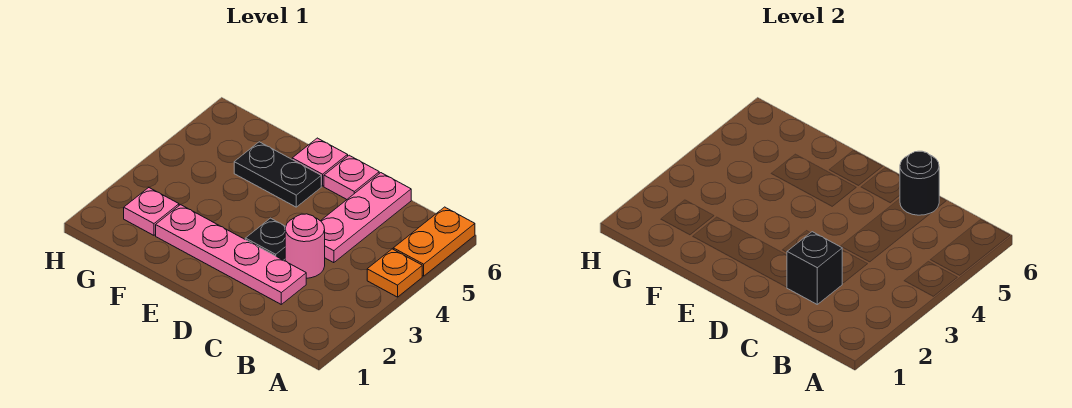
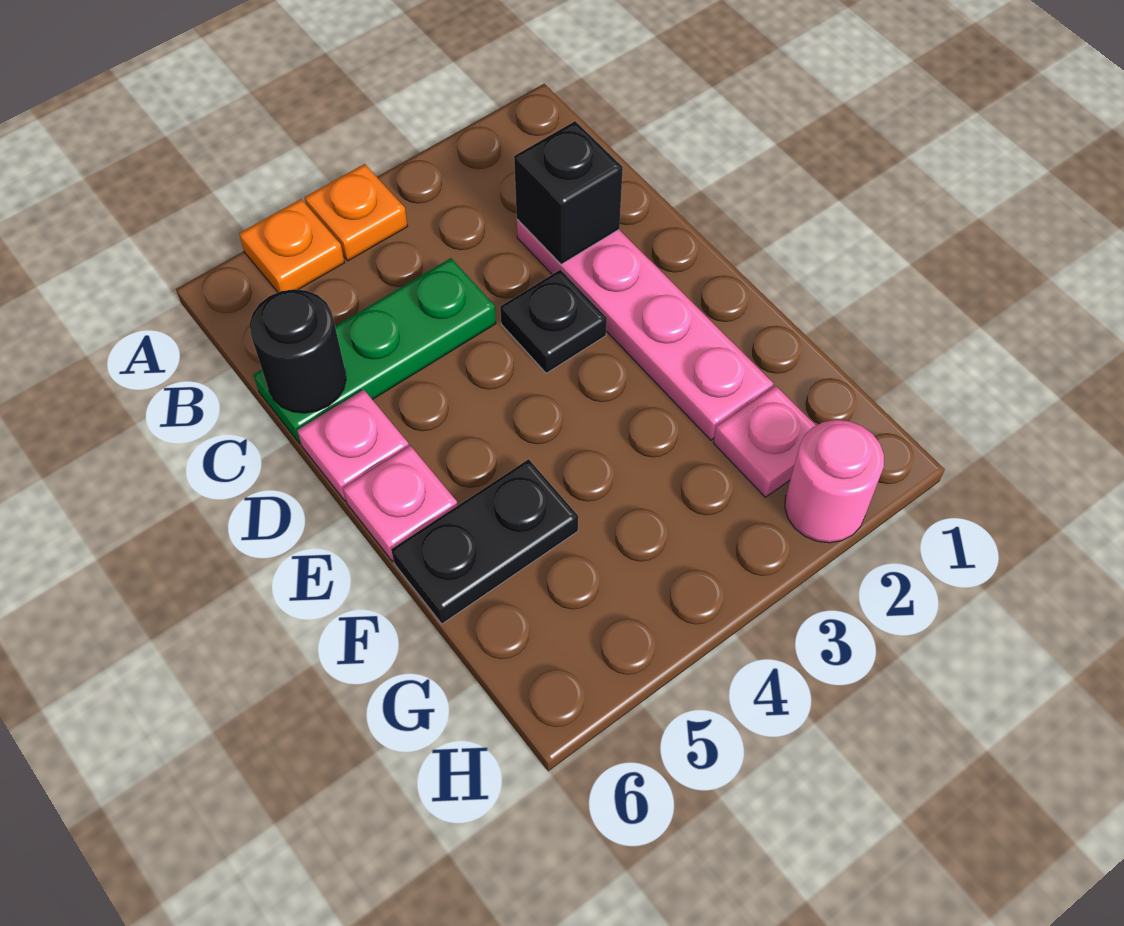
orange 1x2 plate [393,207,475,276] -> orange 1x1 plate [239,199,345,292]
pink 1x1 round brick [285,214,325,278] -> pink 1x1 round brick moved to [785,420,884,543]
pink 1x3 plate [321,173,411,263] -> green 1x3 plate [253,258,496,444]
black 1x2 plate [234,142,321,207] -> black 1x2 plate turned to [391,459,578,624]

